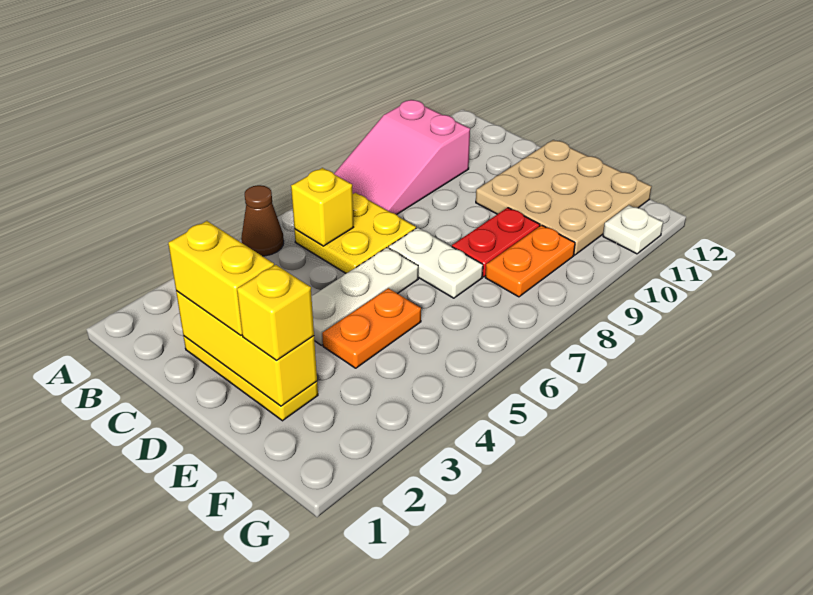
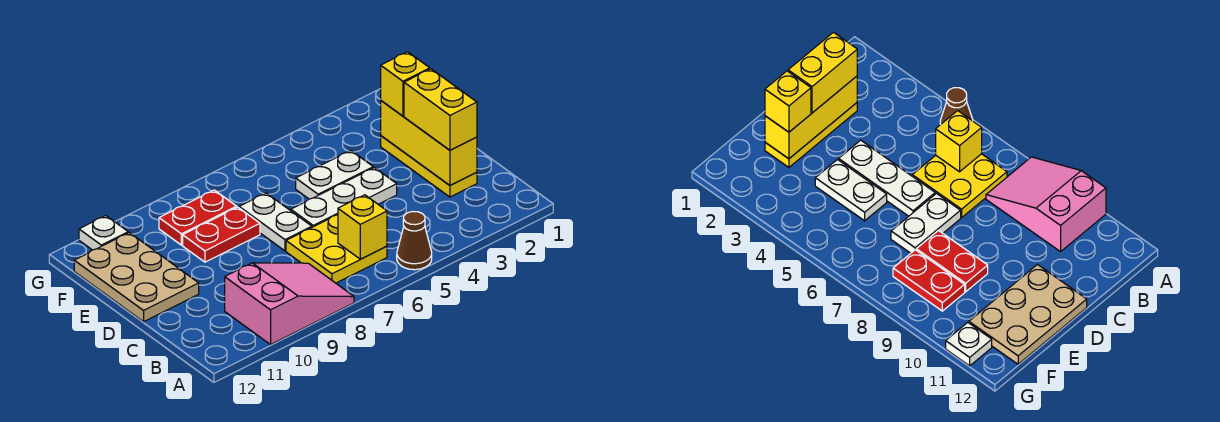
tan 3x3 plate [476,140,652,255] -> tan 2x3 plate [74,233,199,322]
orange 1x2 plate [322,288,421,368] -> white 1x2 plate [296,151,373,199]
orange 1x2 plate [485,225,575,297] -> red 1x2 plate [159,190,237,245]

